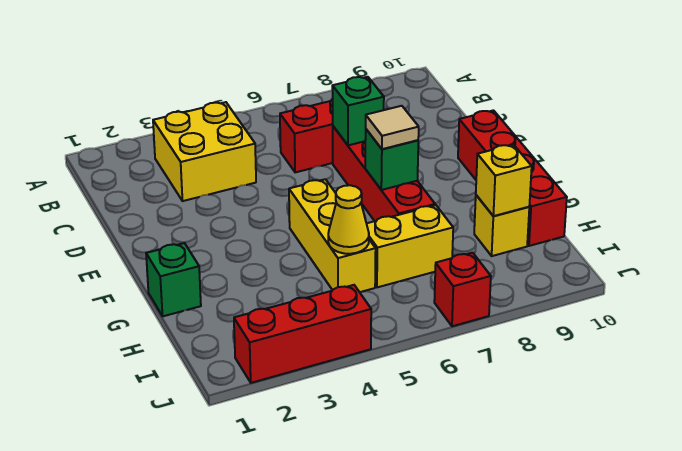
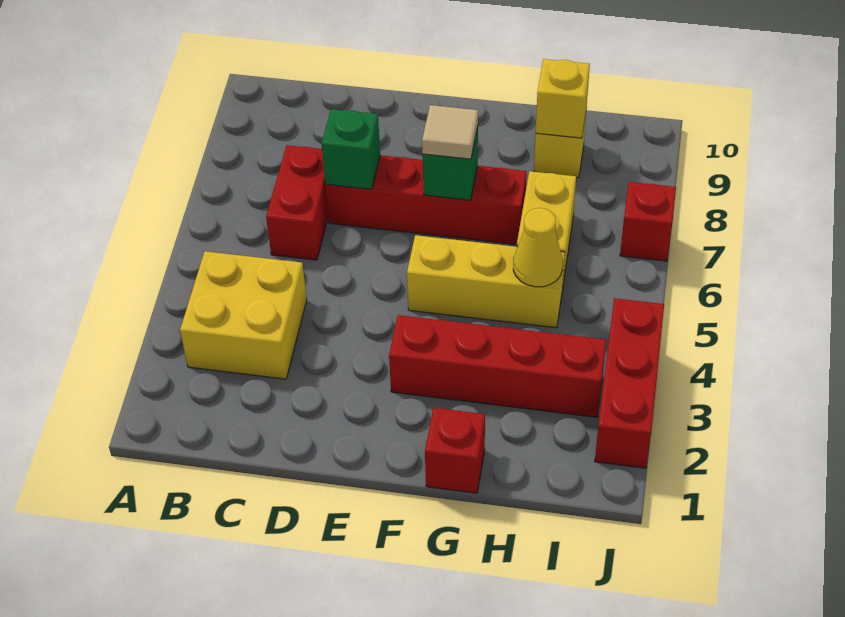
red 1x4 brick [458,110,567,246] -> red 1x4 brick moved to [389,315,606,417]
green 1x1 brick [146,243,201,316] -> red 1x1 brick [425,408,485,493]

